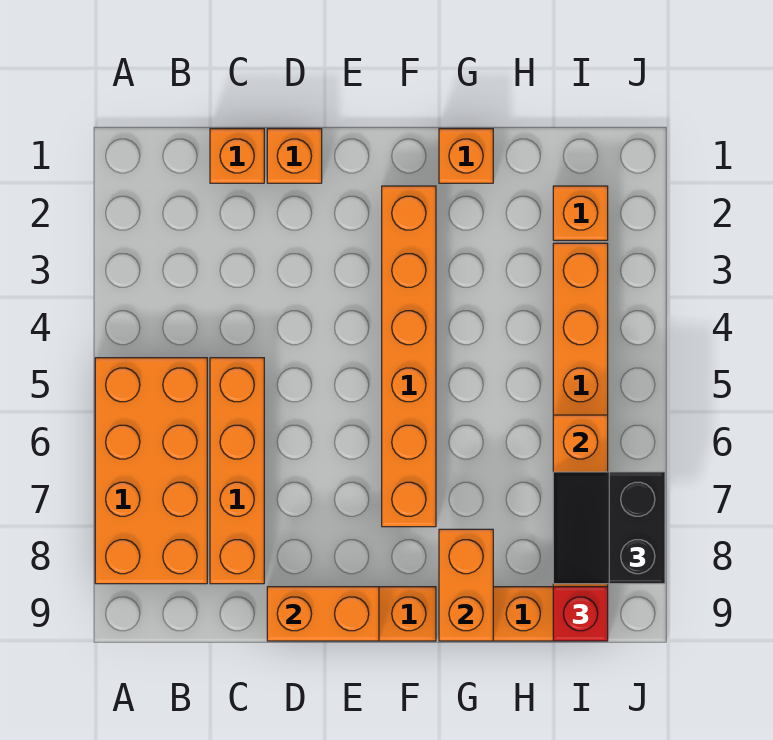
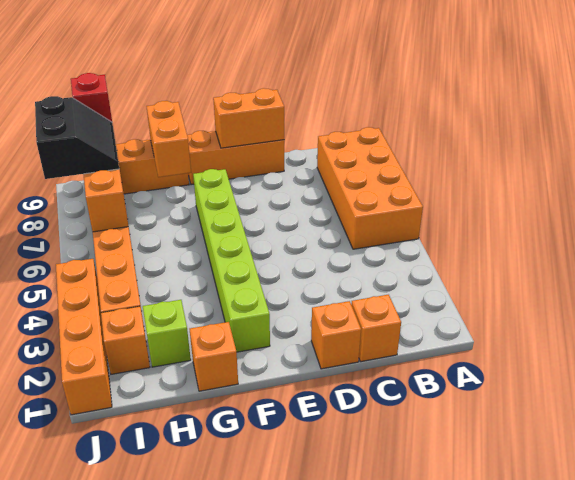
orange 1x4 brick [210,358,264,584] -> orange 1x4 brick moved to [56,259,112,415]
orange 1x6 brick [382,186,436,527] -> lime 1x6 brick [193,169,270,352]
none -> lime 1x1 brick [143,300,191,367]

